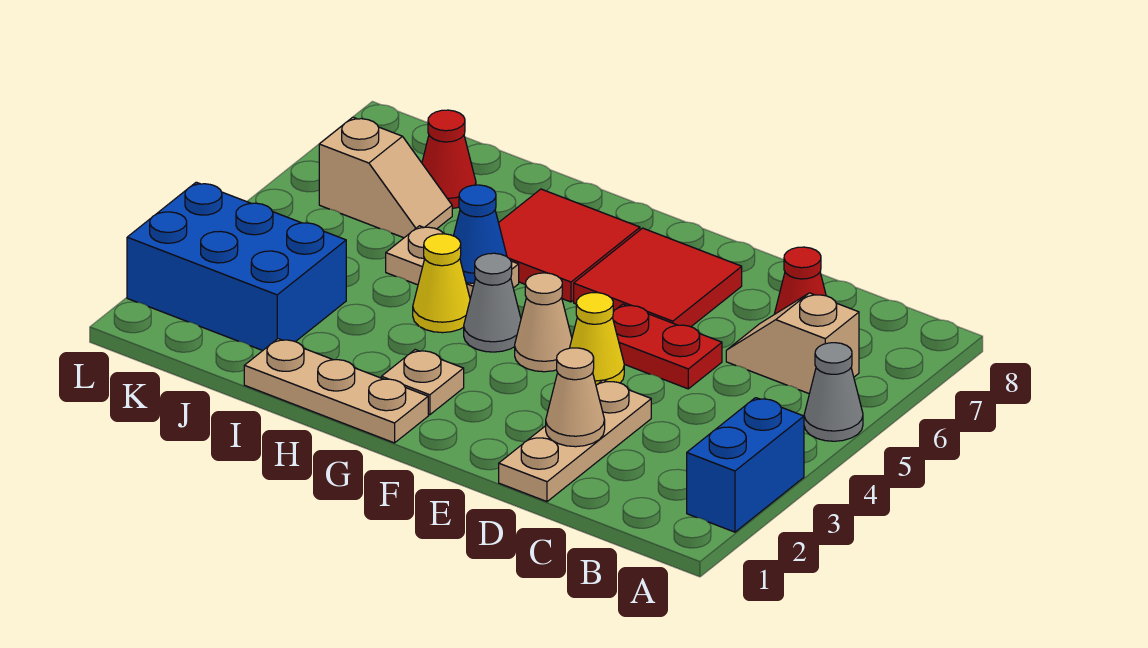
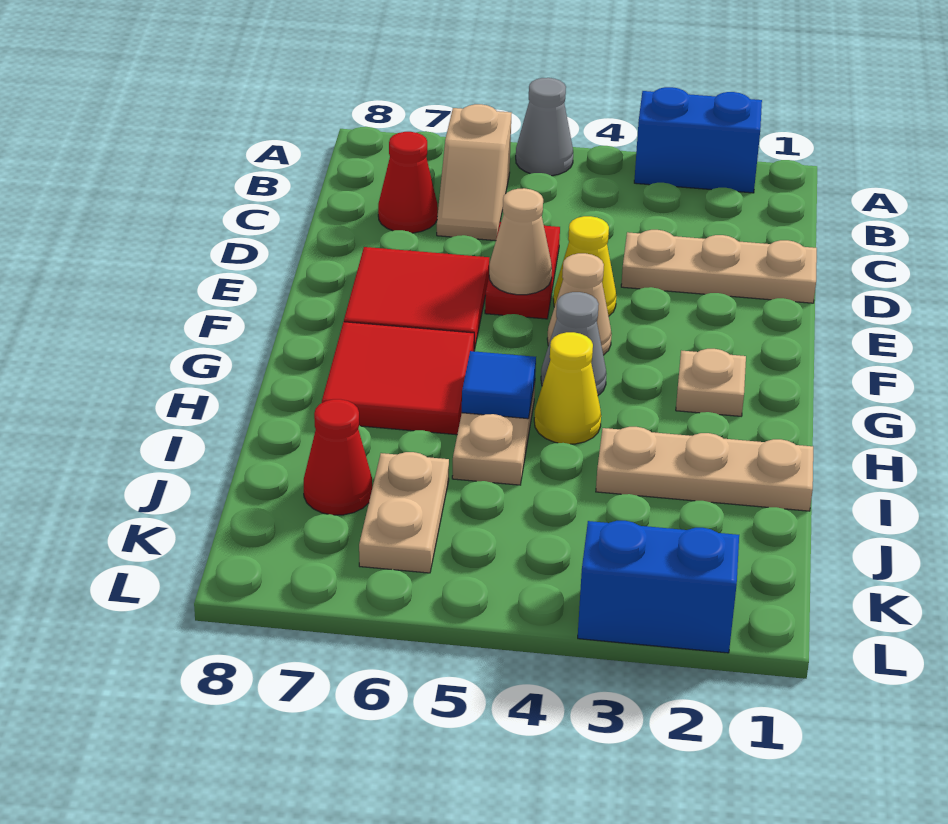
tan 1x1 cone [546,348,605,447] -> tan 1x1 cone moved to [489,188,552,295]
tan 1x3 plate [244,339,428,443] -> tan 1x3 plate turned to [596,427,813,511]
blue 1x1 cone [454,185,507,283] -> blue 1x1 tile [462,351,536,419]
blue 2x3 brick [127,182,346,351] -> blue 1x2 brick [578,521,739,653]
tan 1x2 slope [319,117,452,238] -> tan 1x2 plate [359,452,449,573]

